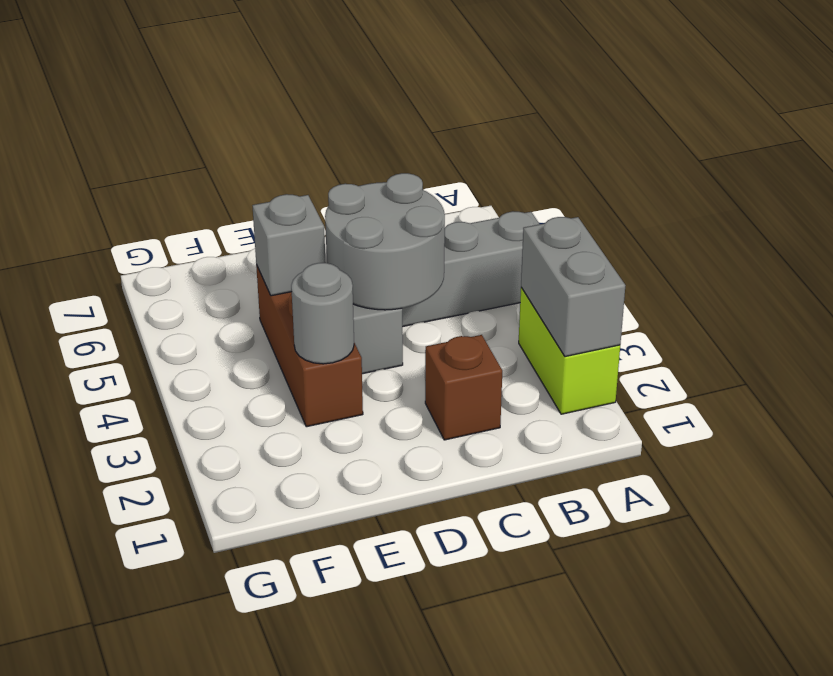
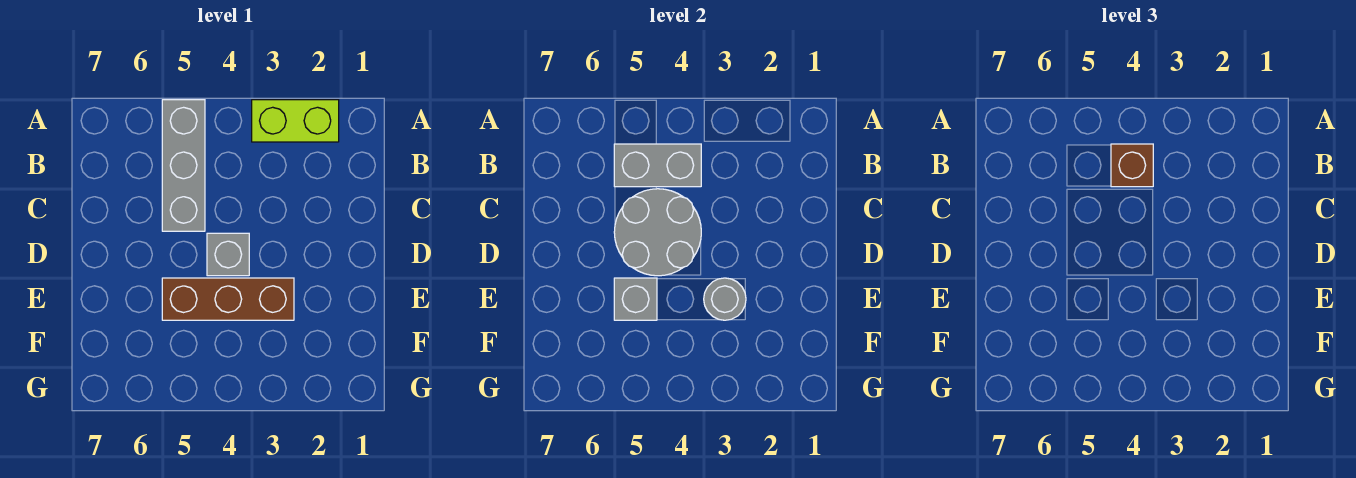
grey 1x2 brick [521,217,626,357] -> grey 1x2 brick moved to [614,144,701,187]
brown 1x1 brick [425,335,502,440] -> brown 1x1 brick moved to [1111,144,1153,187]

